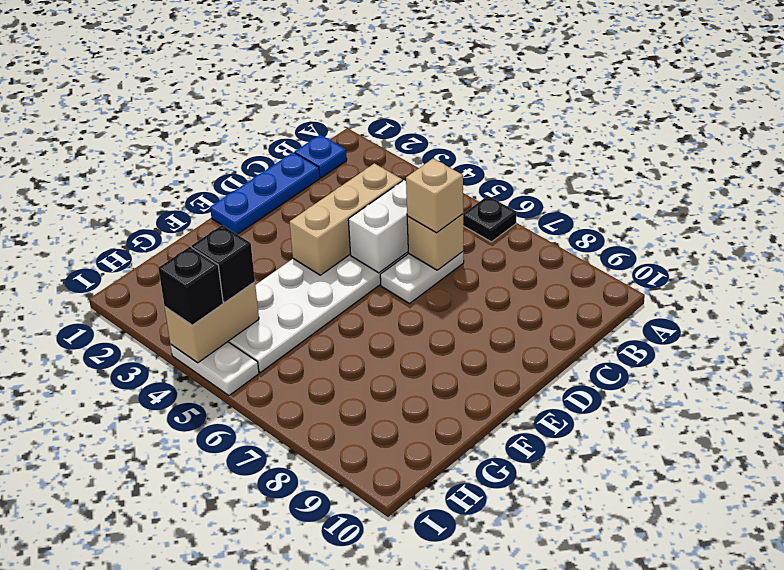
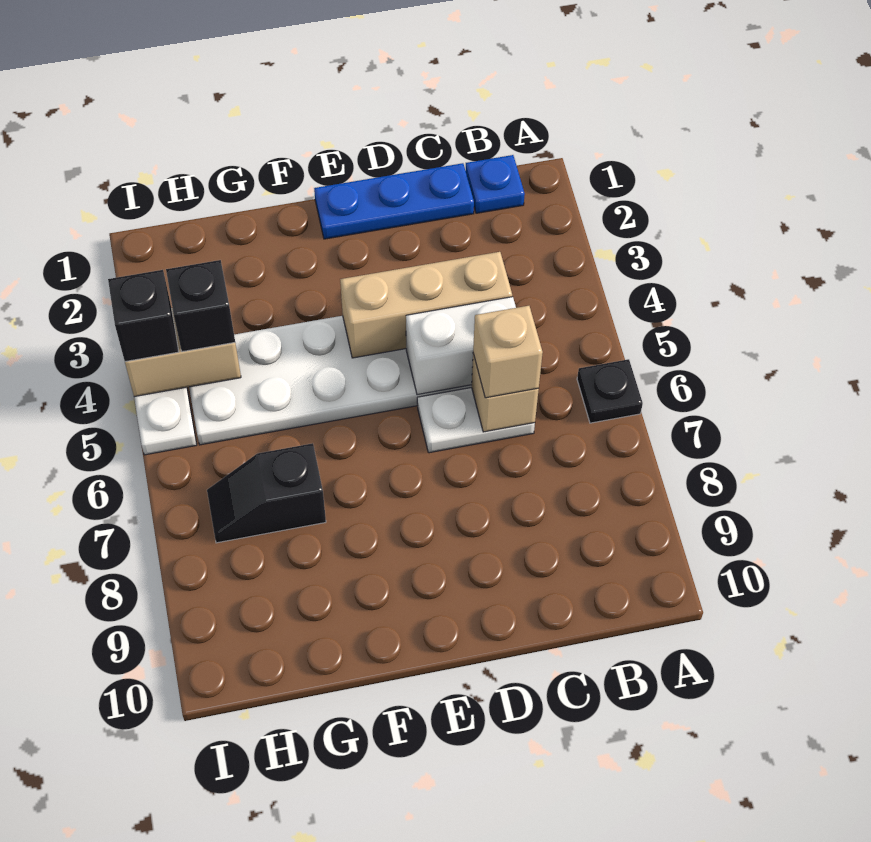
none -> black 1x2 slope [207,443,326,543]

